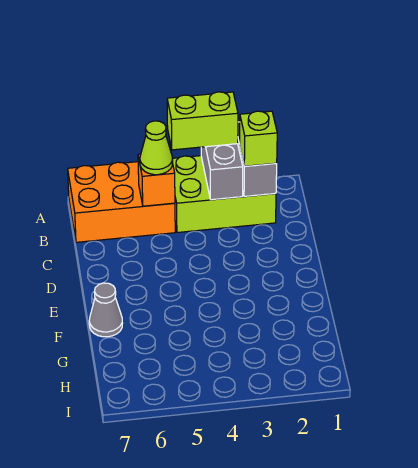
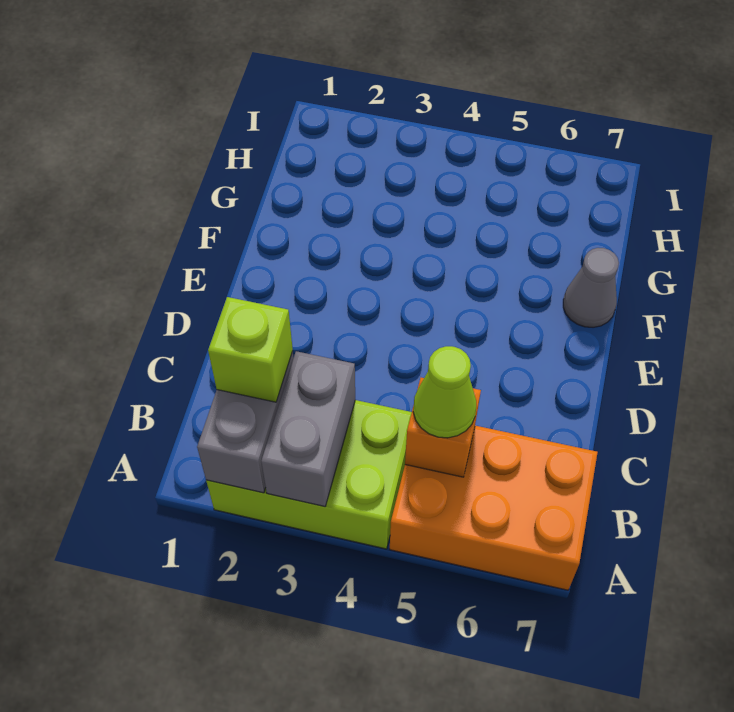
lime 1x2 brick [167,92,238,150] -> none

